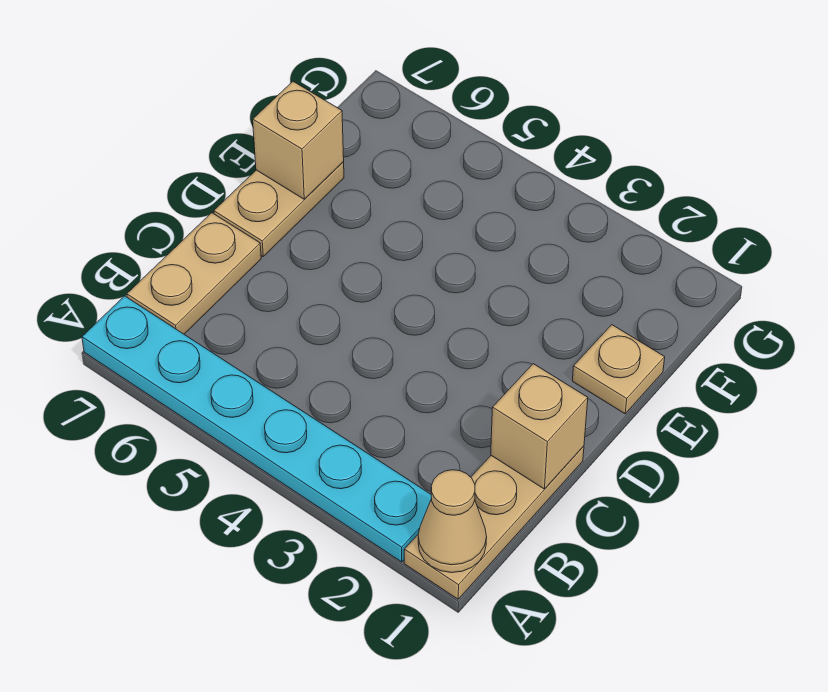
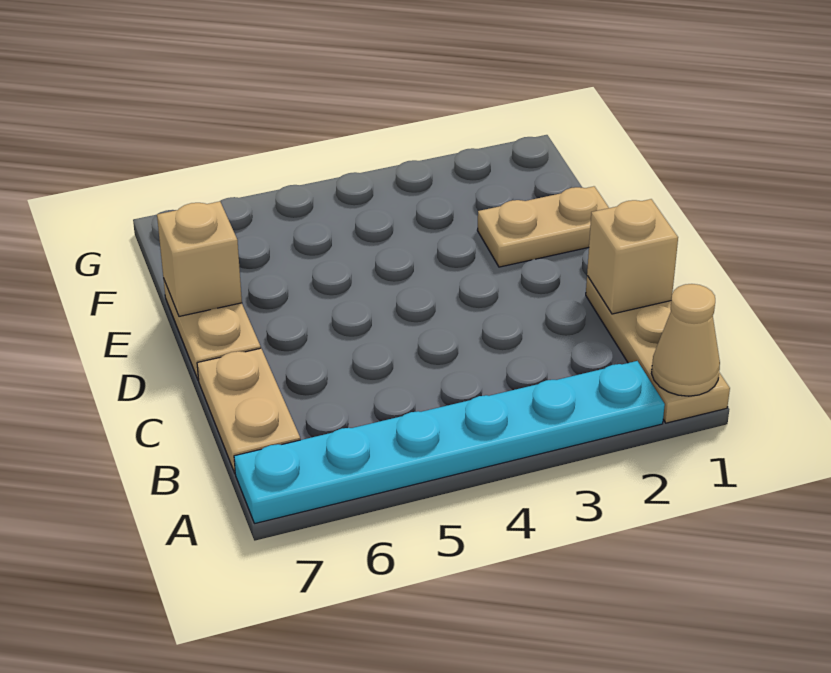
tan 1x1 plate [573,325,665,414] -> tan 1x2 plate [477,186,609,267]

